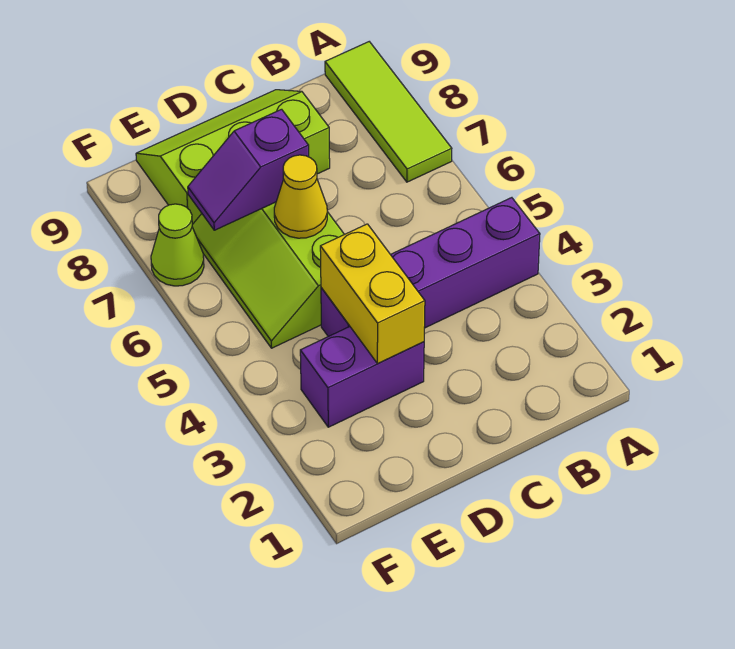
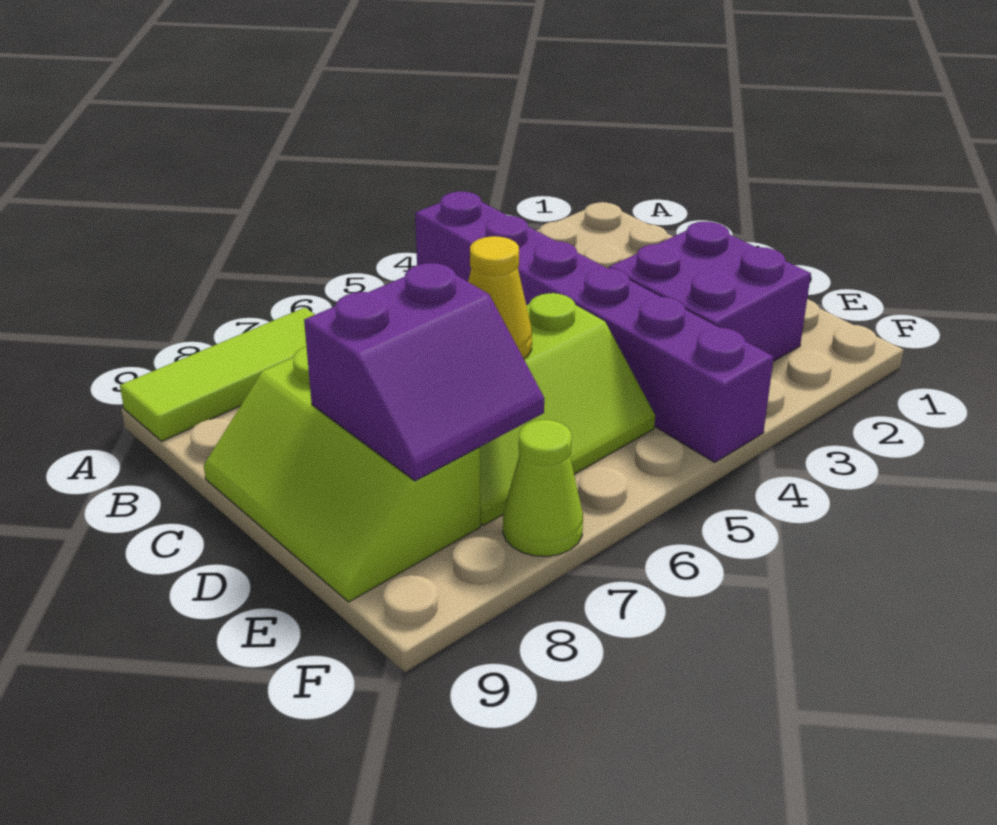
purple 1x4 brick [321,198,540,337] -> purple 1x6 brick [415,191,774,462]
purple 1x2 brick [300,327,424,427] -> purple 2x2 brick [609,222,811,361]
yellow 1x2 brick [320,224,425,364] -> none
purple 1x2 slope [188,109,309,230] -> purple 2x2 slope [304,263,544,481]

